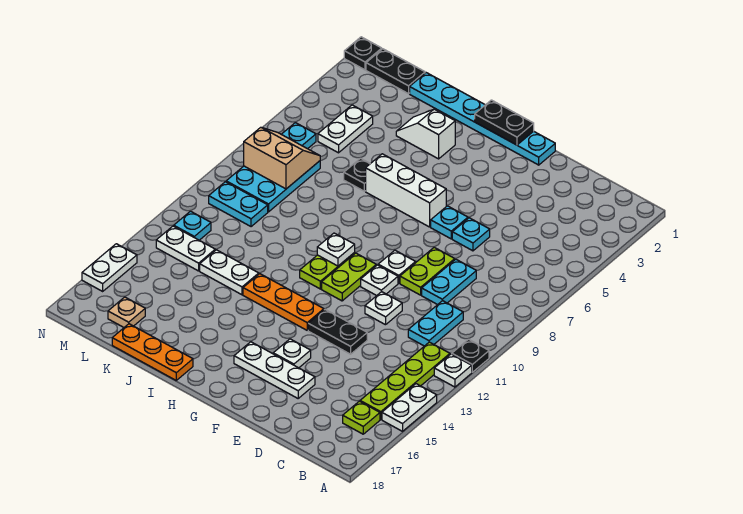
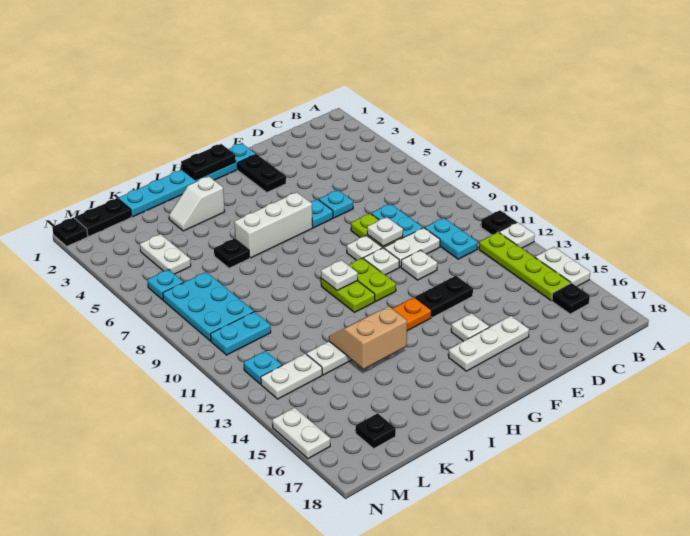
lime 1x1 plate [343,401,380,434] -> black 1x1 plate [552,283,590,314]
none -> white 1x2 plate [384,228,440,267]
none -> white 1x1 plate [367,217,403,246]
none -> black 1x2 plate [237,154,286,192]
orange 1x3 plate [112,324,193,380] -> none
tan 2x2 slope [244,127,320,189] -> tan 2x2 slope moved to [329,307,407,369]
tan 1x1 plate [108,297,145,327] -> black 1x1 plate [356,413,396,448]

